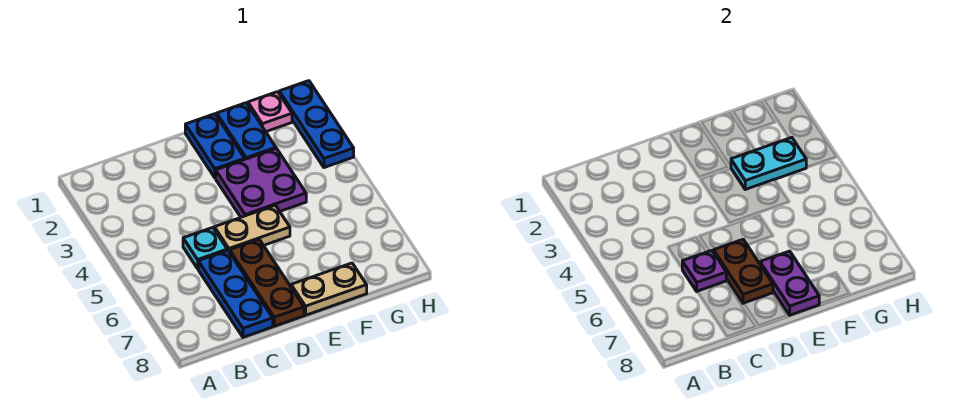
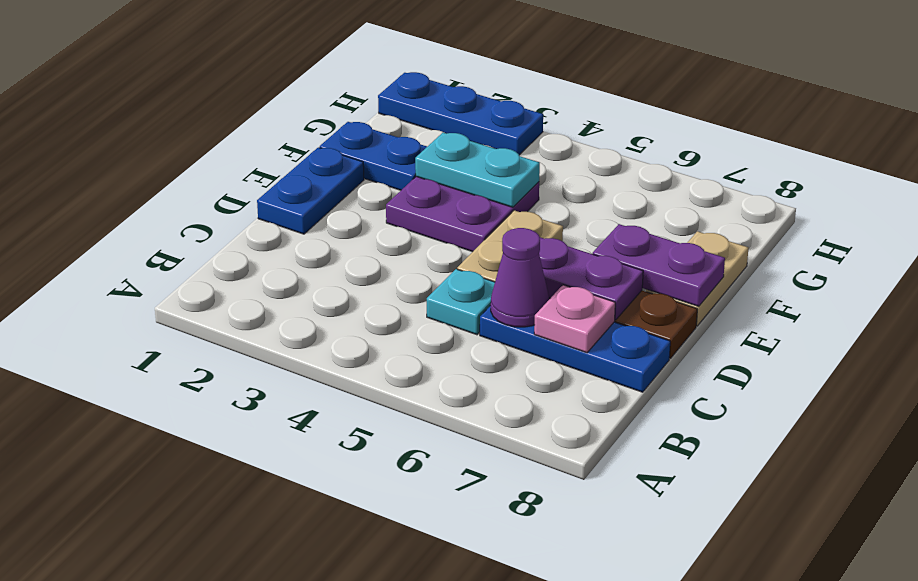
purple 1x1 plate [682,250,726,291] -> purple 1x1 cone [491,228,549,327]
brown 1x2 plate [714,239,773,303] -> purple 1x2 plate [539,237,643,320]
blue 1x2 plate [185,114,245,178] -> blue 1x2 plate turned to [257,147,364,234]
cyan 1x2 plate [731,137,806,189] -> cyan 1x2 plate turned to [415,132,540,207]
pink 1x1 plate [248,92,292,132] -> pink 1x1 plate moved to [534,285,615,353]

